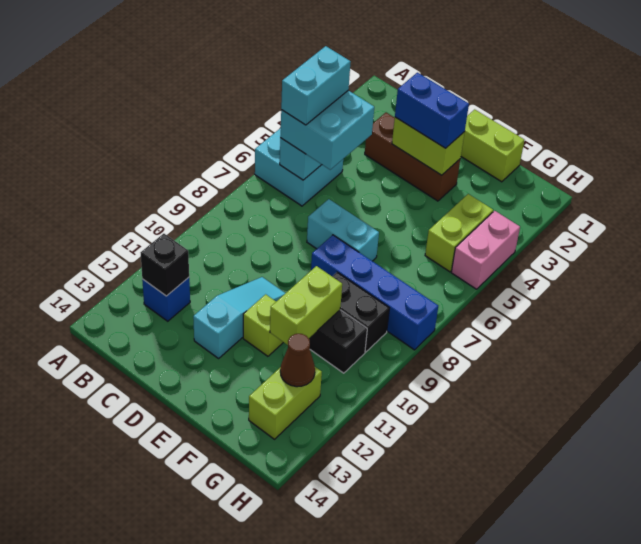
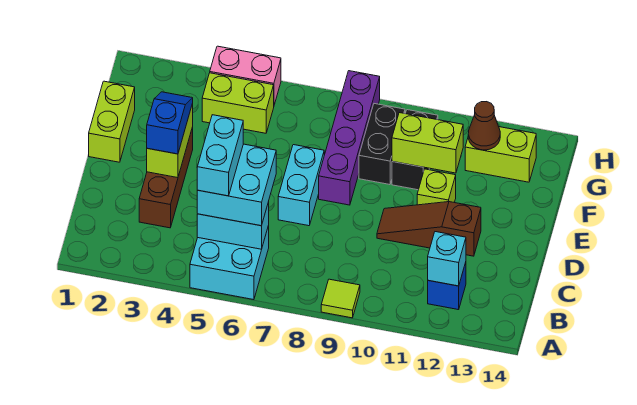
none -> lime 1x1 tile [321,279,360,318]
cyan 1x2 brick [281,46,351,125] -> cyan 1x2 brick turned to [197,115,243,196]
black 1x1 brick [141,234,189,296] -> cyan 1x1 brick [428,232,466,286]
blue 1x2 brick [395,73,469,148] -> blue 1x2 slope [147,92,193,154]
cyan 1x3 slope [193,277,285,358] -> brown 1x3 slope [377,202,481,256]
blue 1x4 brick [311,235,438,350] -> purple 1x4 brick [319,71,380,205]

